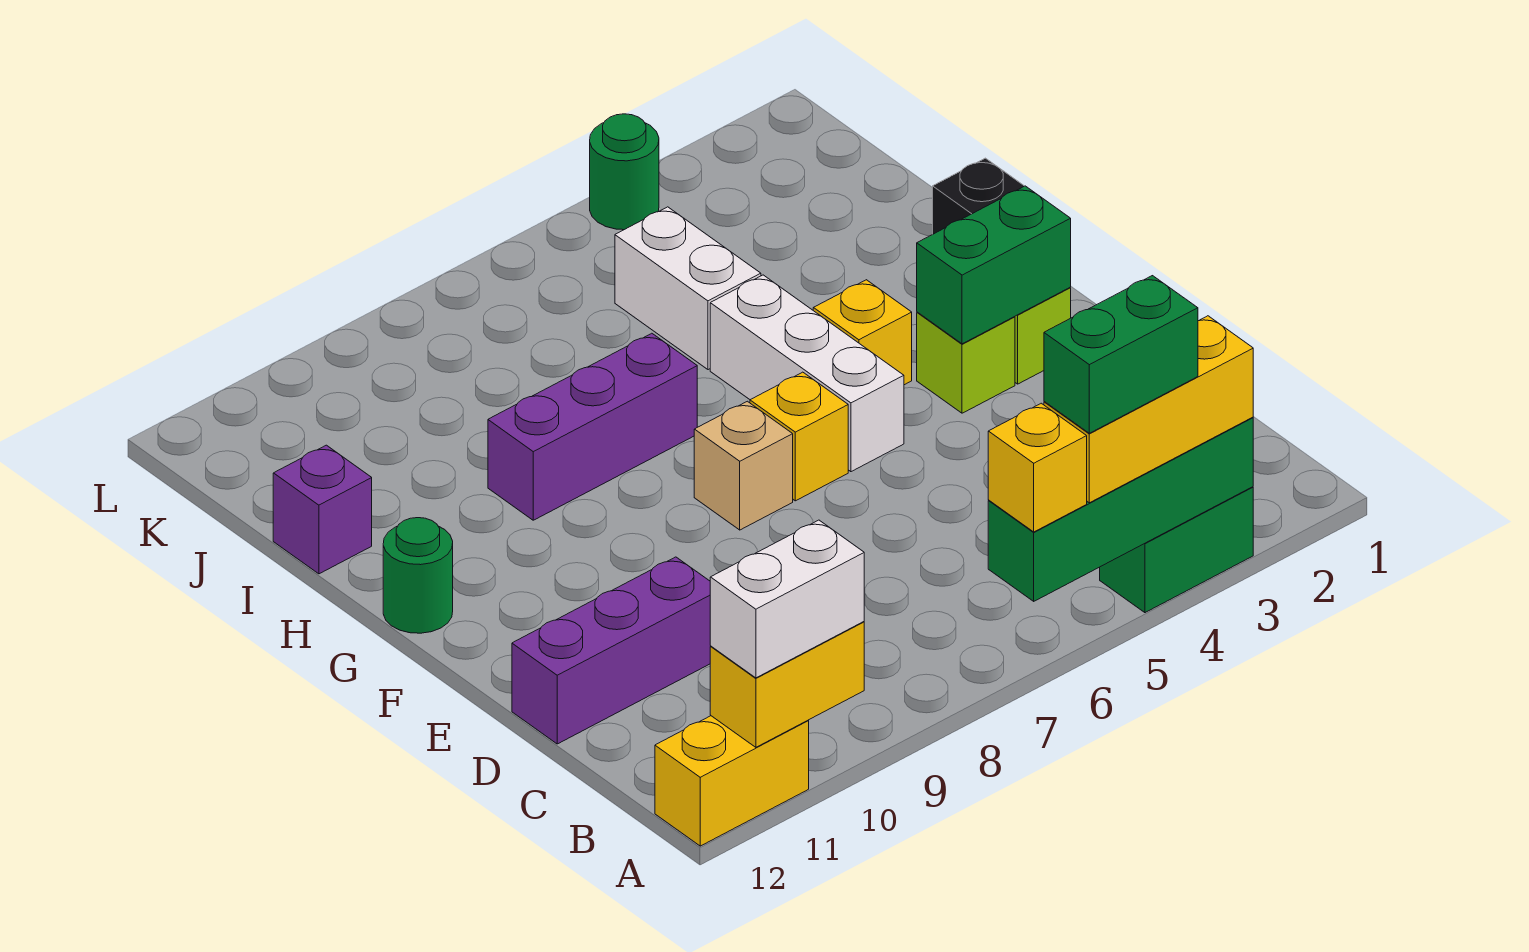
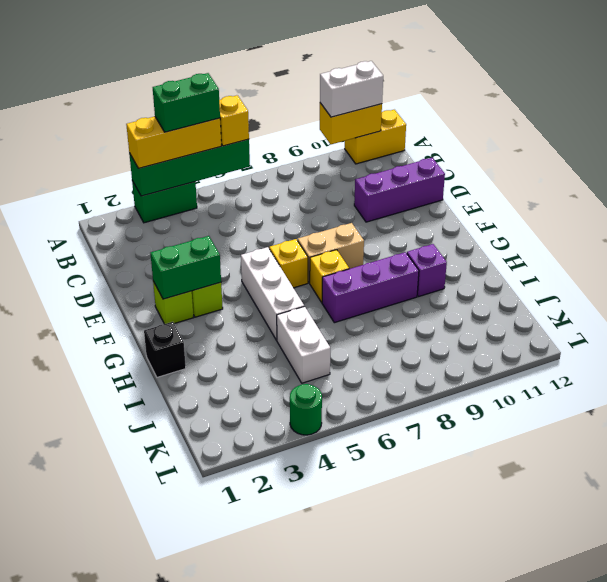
tan 1x1 brick [694,401,793,530] -> tan 1x2 brick [298,223,364,283]
yellow 1x1 brick [813,280,912,385] -> yellow 1x1 brick moved to [310,250,349,302]
green 1x1 round brick [383,518,453,633] -> none
purple 1x1 brick [273,445,372,574] -> purple 1x1 brick moved to [407,244,447,297]

